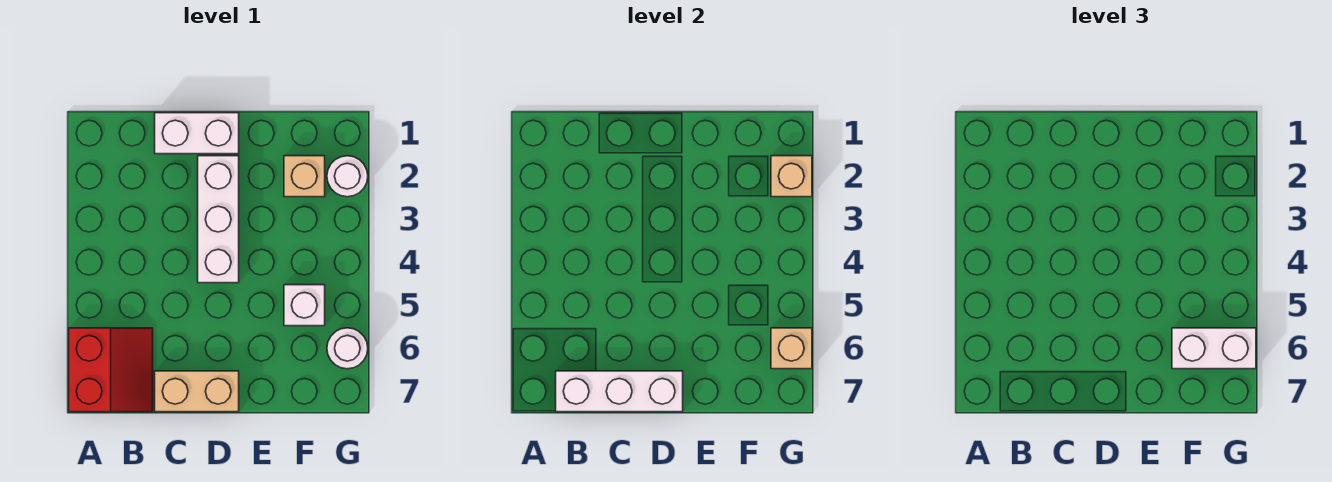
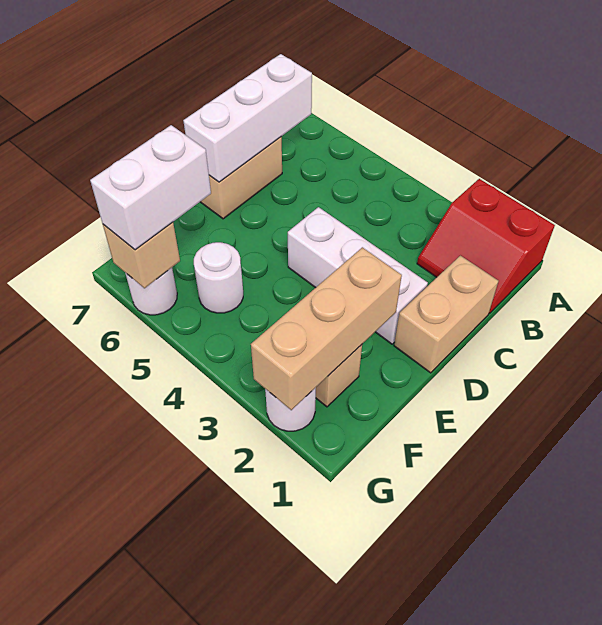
red 2x2 slope [69,328,153,412] -> red 2x2 slope moved to [417,179,555,313]
white 1x2 brick [155,113,239,154] -> tan 1x2 brick [394,256,498,373]
white 1x1 brick [284,285,325,326] -> white 1x1 round brick [194,242,243,313]
tan 1x1 brick [771,156,812,197] -> tan 1x3 brick [251,247,402,410]

